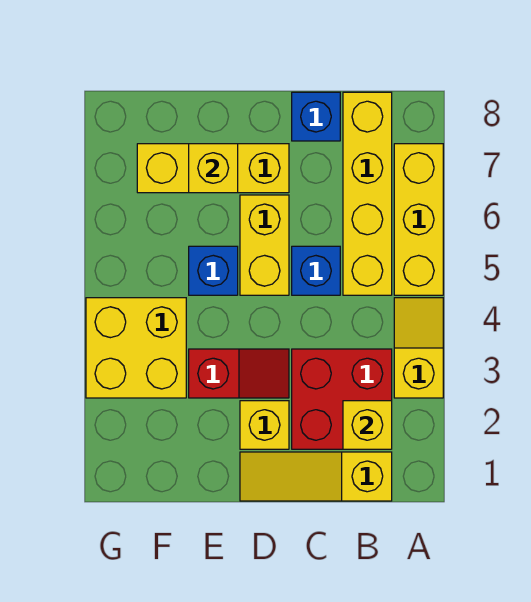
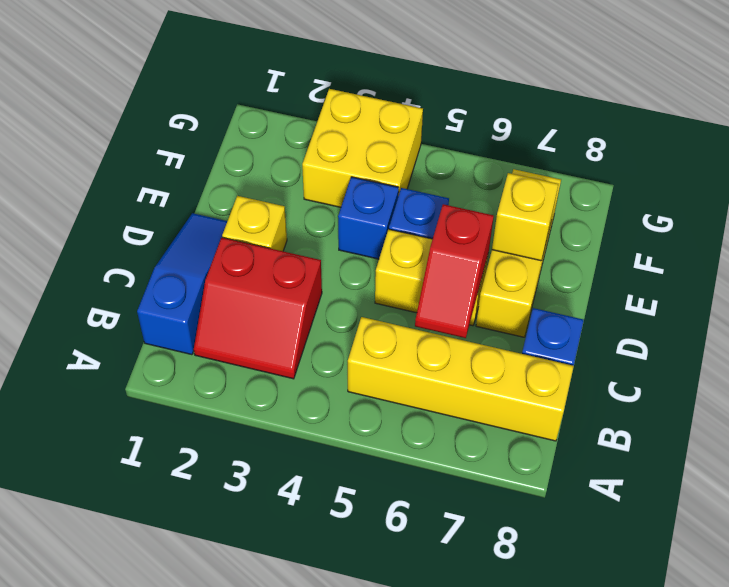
yellow 1x2 slope [394,298,443,398] -> none
yellow 1x3 brick [394,144,443,295] -> none
yellow 1x3 slope [240,452,392,501] -> blue 1x3 slope [137,213,227,355]
red 2x2 brick [292,349,392,449] -> red 2x2 slope [194,238,322,379]
yellow 1x1 brick [343,401,392,449] -> none
blue 1x1 brick [292,246,340,295] -> blue 1x1 brick moved to [338,177,399,259]
red 1x2 slope [189,349,289,398] -> red 1x2 slope moved to [415,204,494,338]

